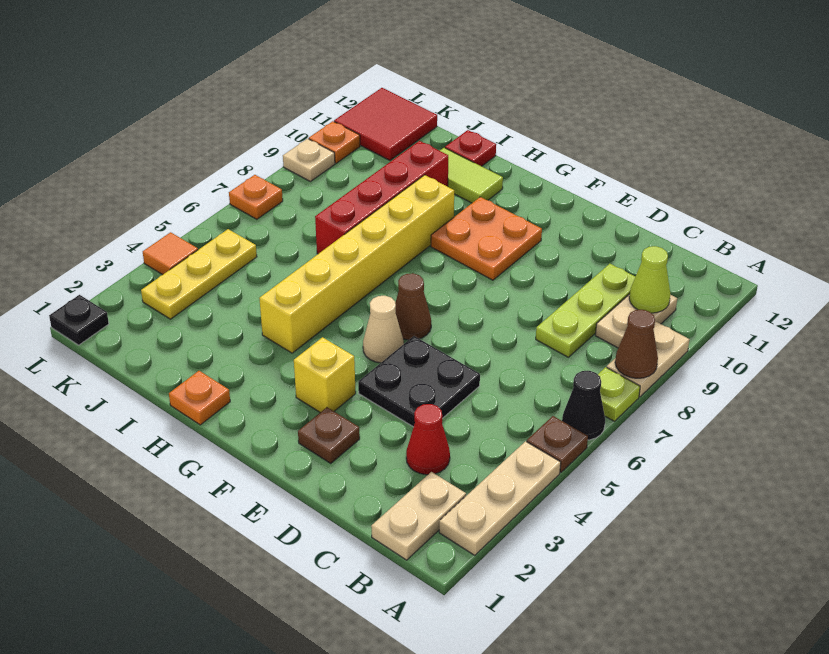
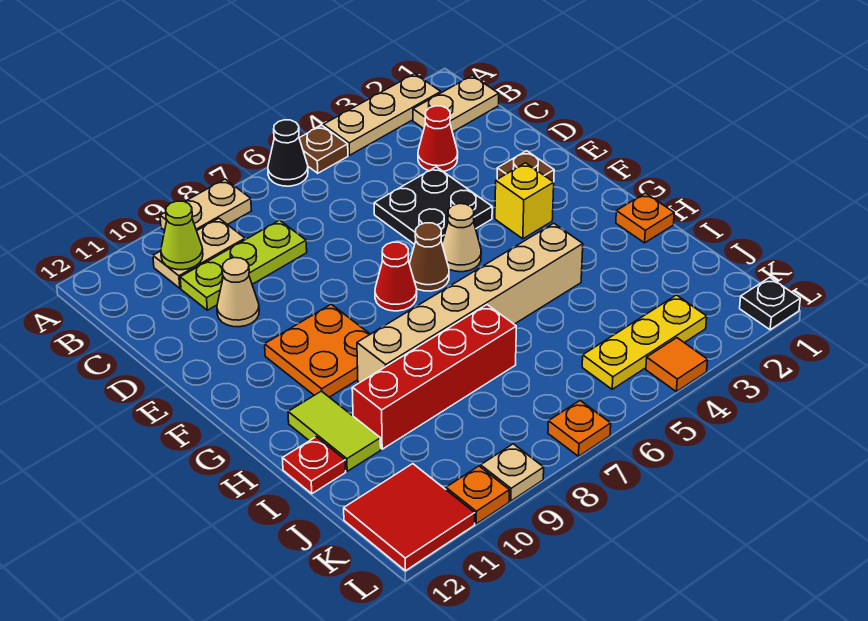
lime 1x1 plate [598,367,640,421] -> none
brown 1x1 cone [615,310,658,378] -> none
none -> tan 1x1 cone [217,258,259,327]
none -> red 1x1 cone [375,242,417,311]
yellow 1x6 brick [259,175,454,353] -> tan 1x6 brick [357,223,583,383]

